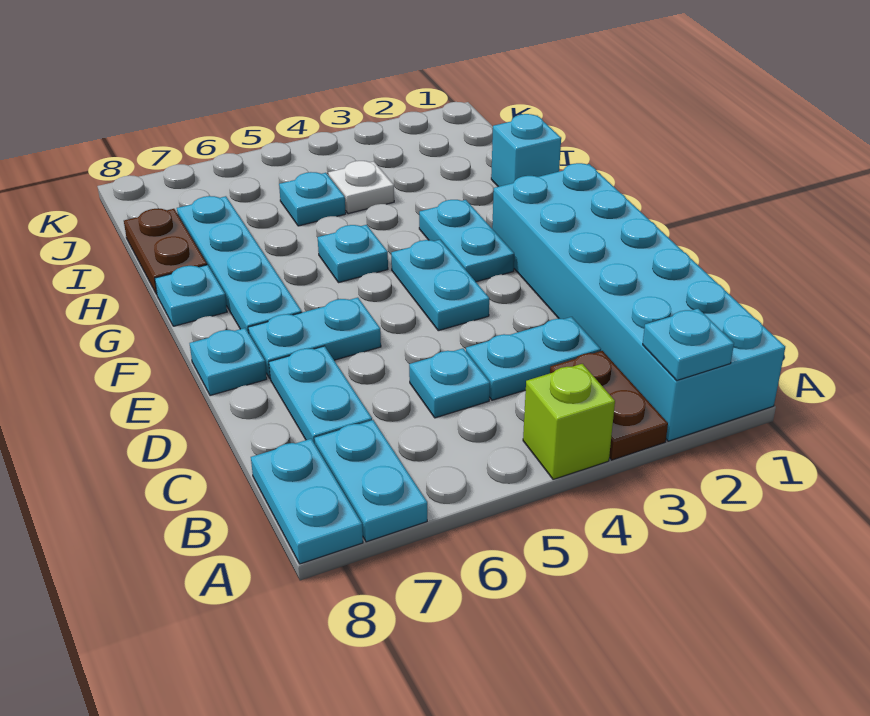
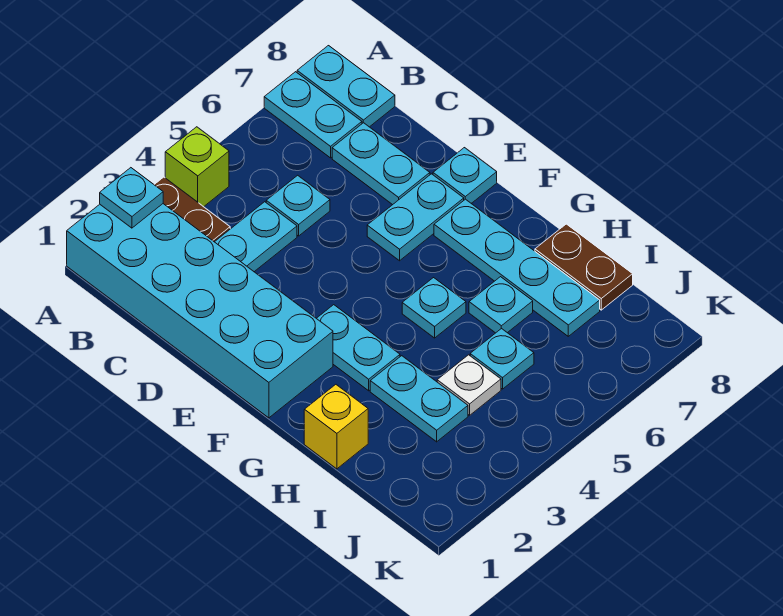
cyan 1x2 plate [391,240,489,331] -> cyan 1x2 plate moved to [370,356,468,442]
cyan 1x1 plate [155,265,227,326] -> cyan 1x1 plate moved to [469,277,533,333]
cyan 1x1 brick [491,114,561,187] -> yellow 1x1 brick [304,385,368,469]

